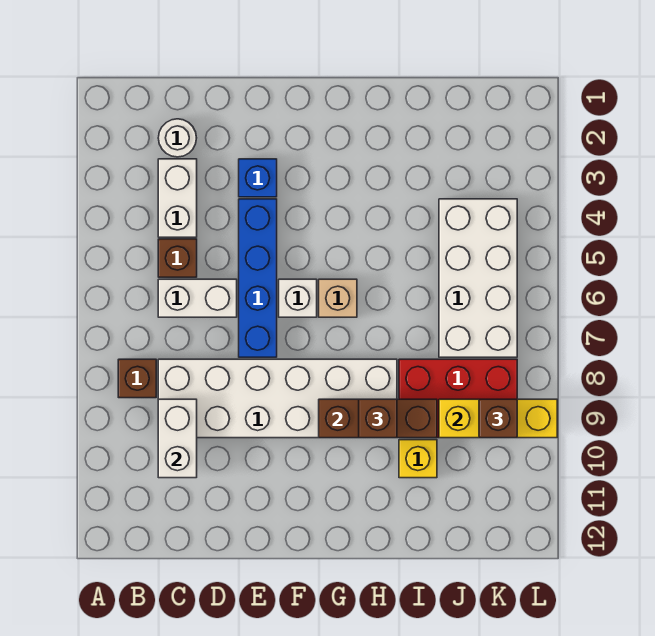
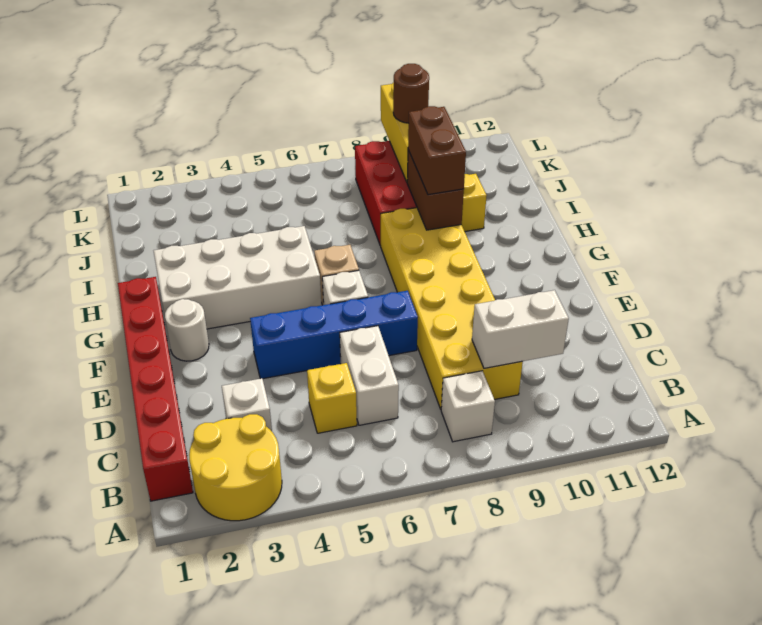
none -> yellow 2x2 round brick [189,414,282,521]
none -> red 1x6 brick [118,277,193,501]
brown 1x1 brick [118,359,156,398] -> white 1x1 brick [441,371,495,442]
white 1x1 round brick [158,119,196,157] -> white 1x1 round brick moved to [165,299,209,361]
white 1x2 brick [158,159,197,237] -> white 1x1 brick [222,378,272,431]
brown 1x1 brick [158,239,197,277] -> yellow 1x1 brick [307,363,357,433]
white 2x6 brick [158,359,397,438] -> yellow 2x6 brick [381,208,523,409]
blue 1x1 brick [239,159,277,197] -> none
brown 1x3 brick [319,399,437,438] -> brown 1x2 brick [407,150,464,230]
brown 1x1 brick [359,399,397,438] -> brown 1x2 brick [408,106,466,195]
white 2x4 brick [439,199,517,357] -> white 2x4 brick moved to [154,226,321,329]
brown 1x1 brick [479,399,517,438] -> brown 1x1 round brick [393,64,429,123]

